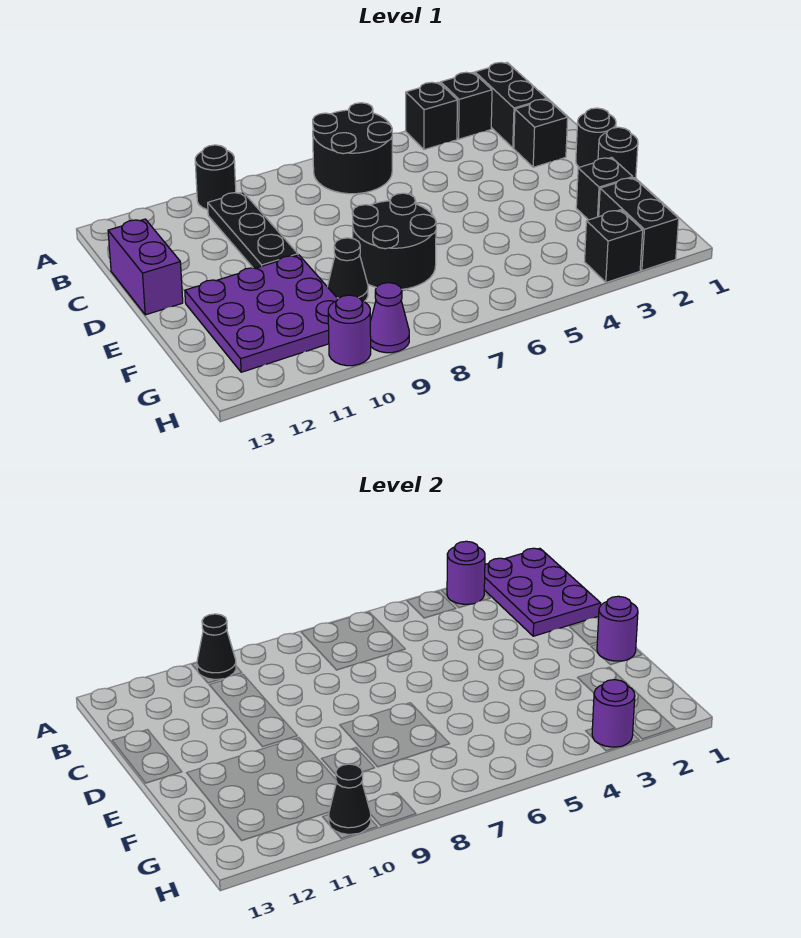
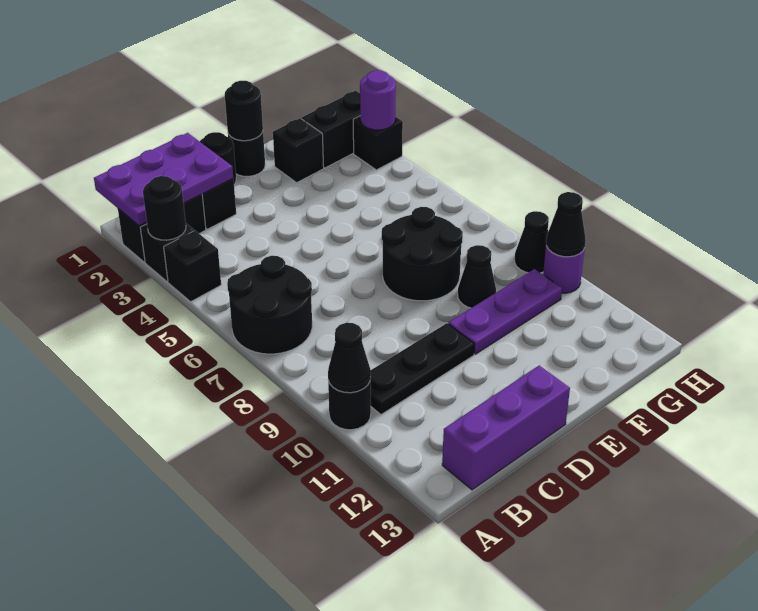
purple 1x1 round brick [447,541,485,604] -> black 1x1 round brick [143,176,186,240]
purple 1x2 brick [108,219,183,315] -> purple 1x3 brick [442,365,570,490]
purple 1x1 round brick [597,596,638,661] -> black 1x1 round brick [225,81,263,141]
purple 3x3 plate [185,255,338,372] -> purple 1x3 plate [448,269,562,354]
purple 1x1 cone [370,283,409,353] -> black 1x1 cone [515,211,549,273]

